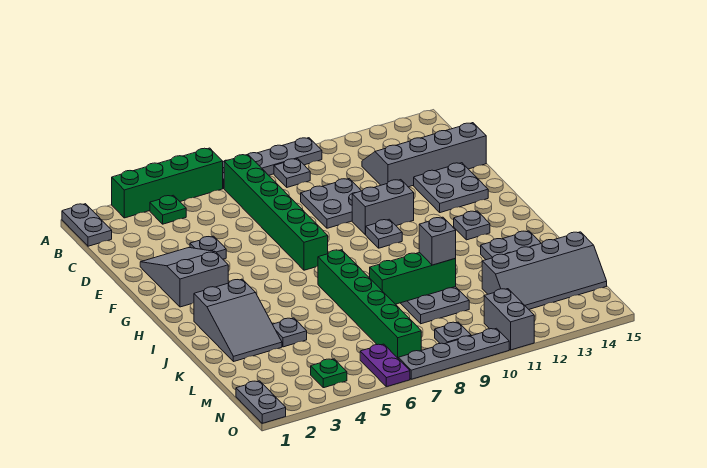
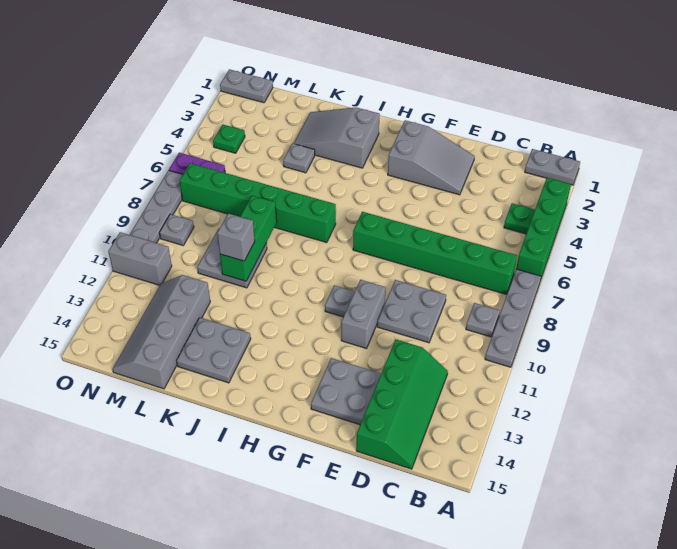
grey 2x4 slope [362,123,486,187] -> green 2x4 slope [356,340,448,469]
grey 1x1 plate [190,236,226,259] -> none
grey 1x1 plate [454,211,490,240] -> none

